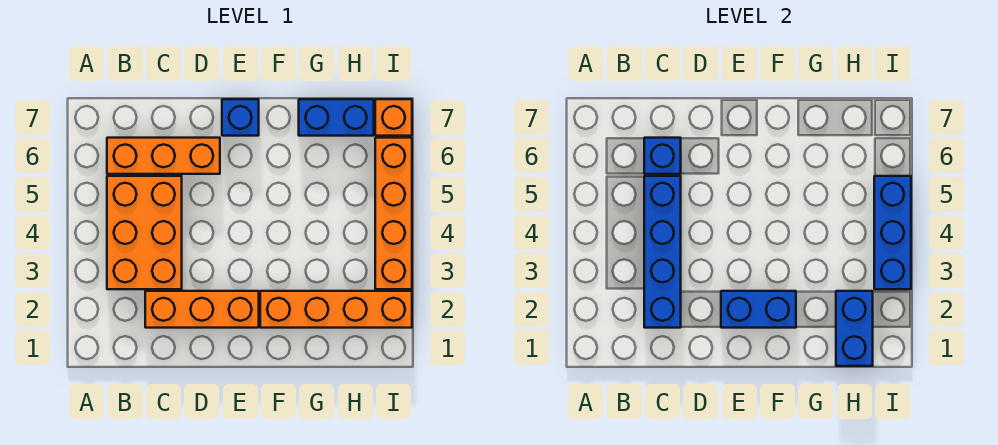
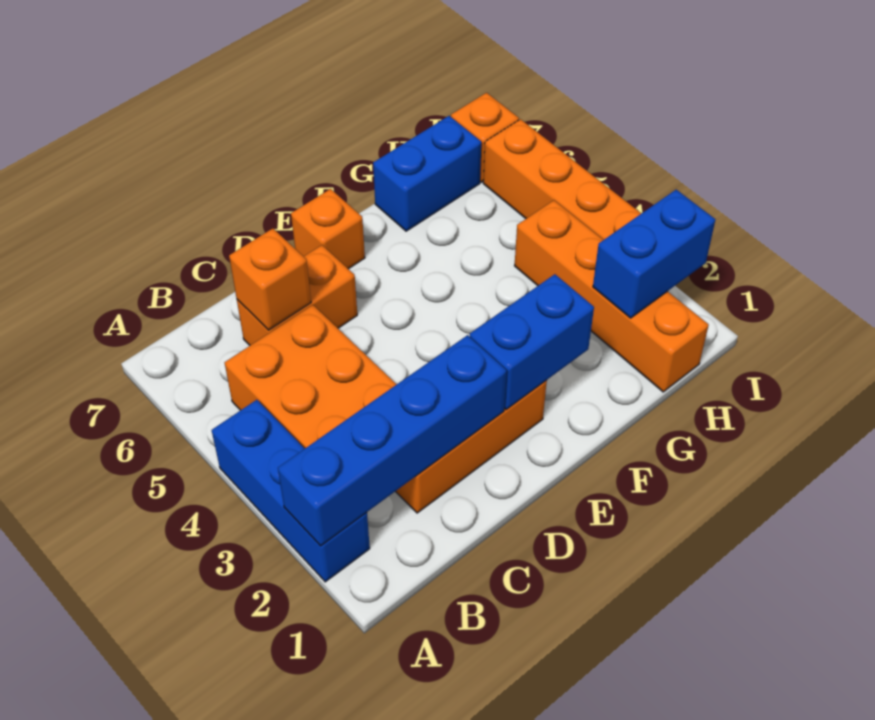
orange 1x3 brick [107,138,220,174] -> orange 1x2 brick [237,245,357,345]
blue 1x4 brick [644,176,681,328] -> blue 1x4 brick turned to [278,335,507,546]
blue 1x1 brick [644,138,681,174] -> orange 1x1 brick [229,228,311,330]
blue 1x1 brick [222,99,259,136] -> orange 1x1 brick [291,189,365,269]
orange 1x4 brick [260,291,412,328] -> orange 1x4 brick turned to [515,200,709,392]
blue 1x2 brick [836,291,873,366] -> blue 1x2 brick turned to [593,190,715,318]
blue 1x3 brick [874,176,911,289] -> blue 1x3 brick moved to [212,400,370,582]

